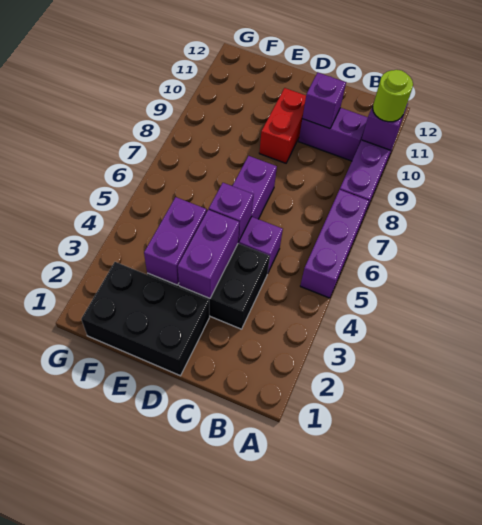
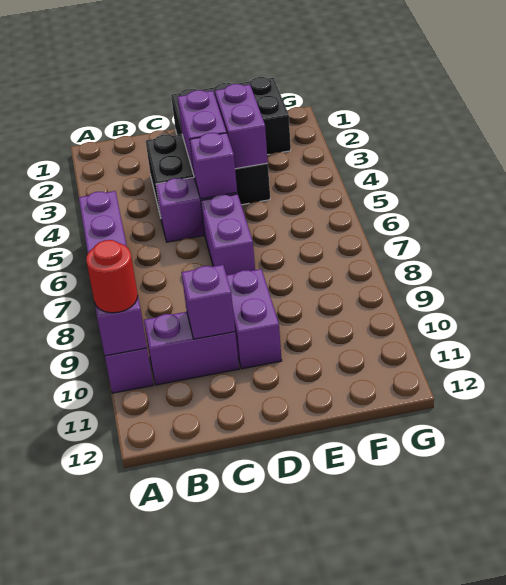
lime 1x1 round brick [373,70,413,122] -> red 1x1 round brick [86,240,138,313]
red 1x2 brick [259,88,306,163] -> purple 1x2 brick [227,269,282,369]

